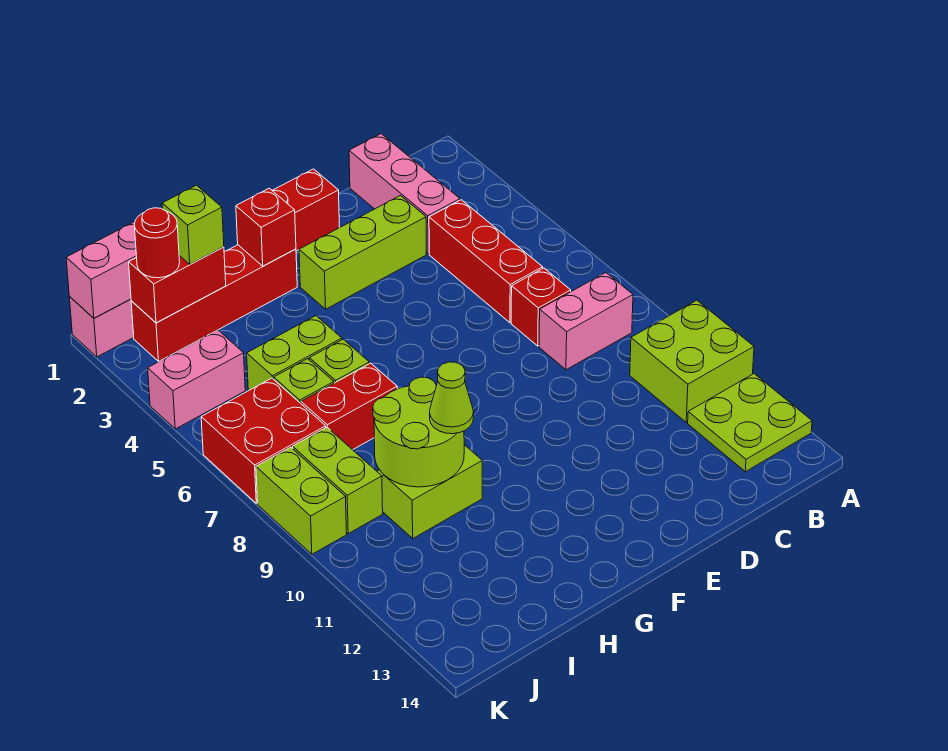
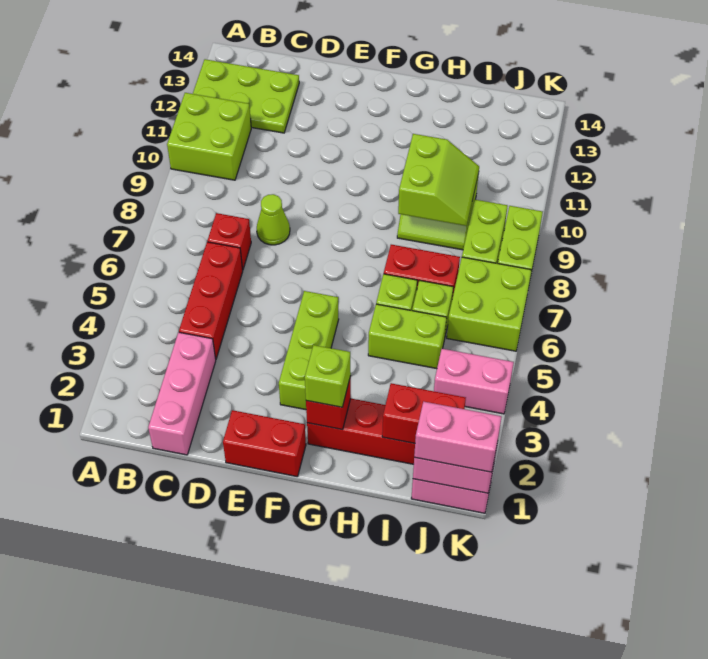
lime 2x2 plate [688,374,812,472] -> lime 2x3 plate [193,59,299,133]
pink 1x2 brick [539,273,633,370] -> pink 1x2 brick moved to [414,402,501,472]
lime 1x3 brick [299,196,426,309] -> lime 1x3 brick turned to [279,291,339,410]
lime 2x2 round brick [373,377,464,487] -> lime 2x2 slope [398,134,479,226]
lime 1x1 cone [430,362,474,434] -> lime 1x1 cone moved to [257,194,290,245]
lime 1x1 brick [162,185,224,264] -> lime 1x1 brick moved to [305,345,351,407]
red 1x1 round brick [134,208,180,278] -> none
red 2x2 brick [201,378,326,503] -> lime 2x2 brick [447,257,531,351]

